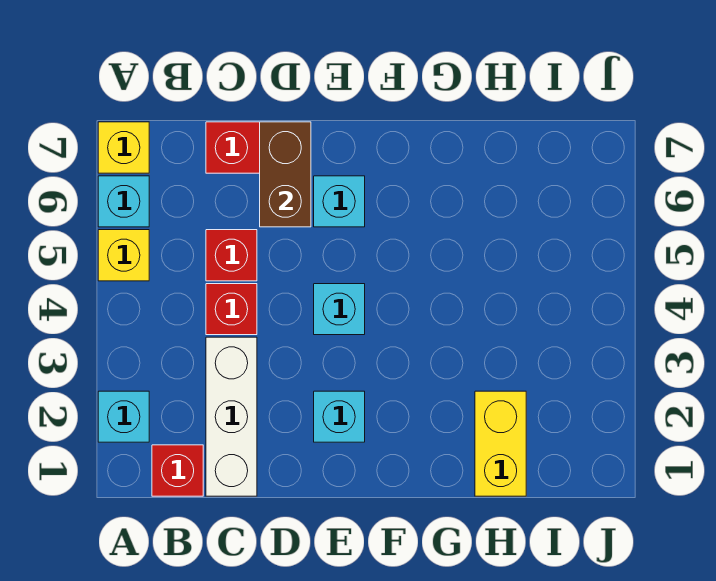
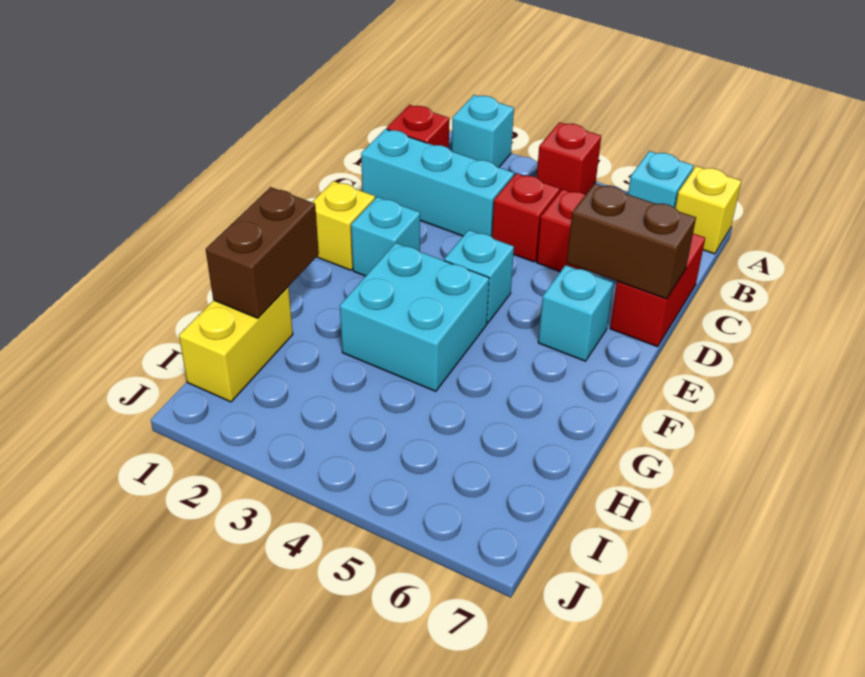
none -> red 1x1 brick [537,122,601,195]
yellow 1x1 brick [98,230,149,281] -> yellow 1x1 brick moved to [312,181,375,270]
white 1x3 brick [206,337,257,496] -> cyan 1x3 brick [361,129,514,237]
none -> cyan 2x2 brick [340,243,489,391]
none -> brown 1x2 brick [206,187,319,318]
yellow 1x2 brick [475,391,526,496] -> yellow 1x2 brick turned to [179,287,293,402]

